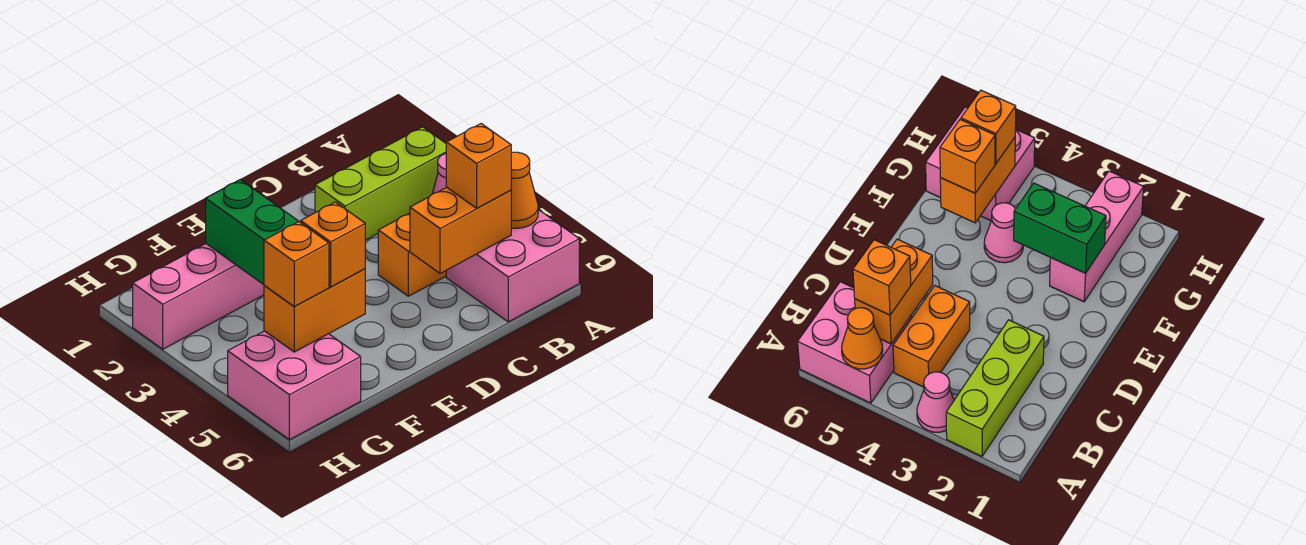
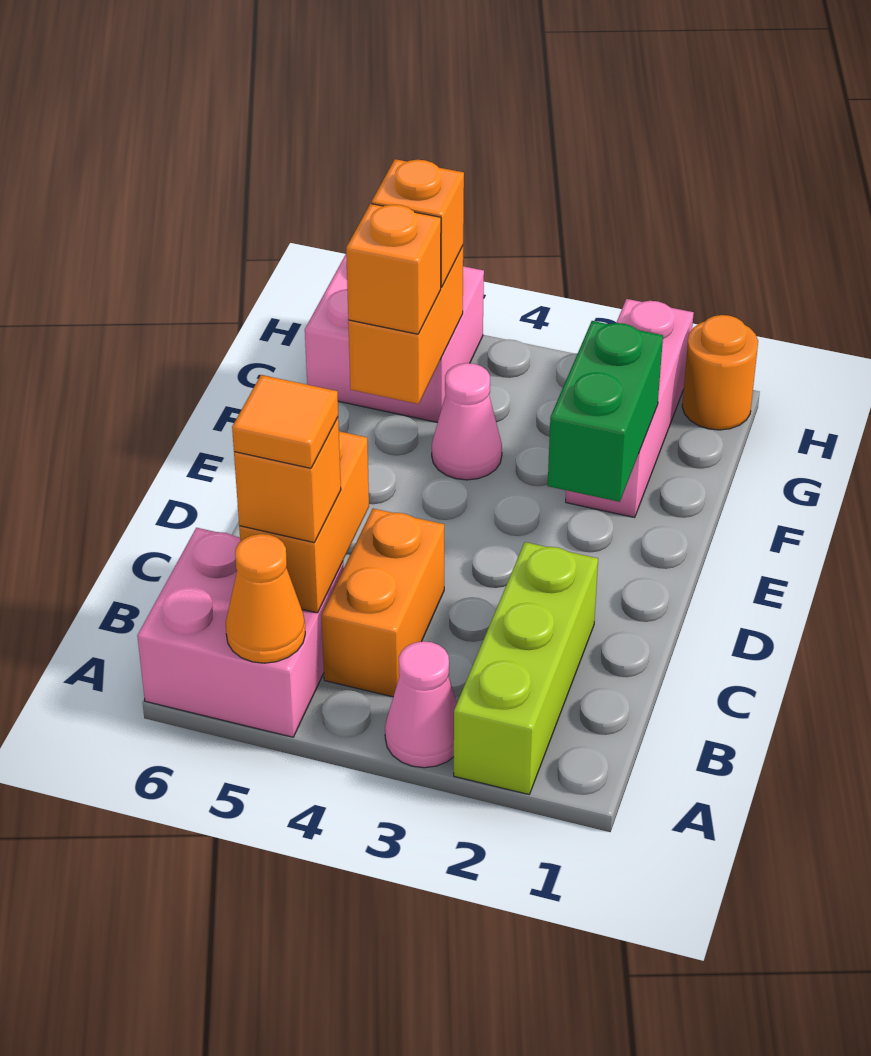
none -> orange 1x1 tile [232,375,338,468]
green 1x2 brick [206,180,299,285] -> green 1x2 brick turned to [548,321,663,502]
none -> orange 1x1 round brick [682,315,758,430]

